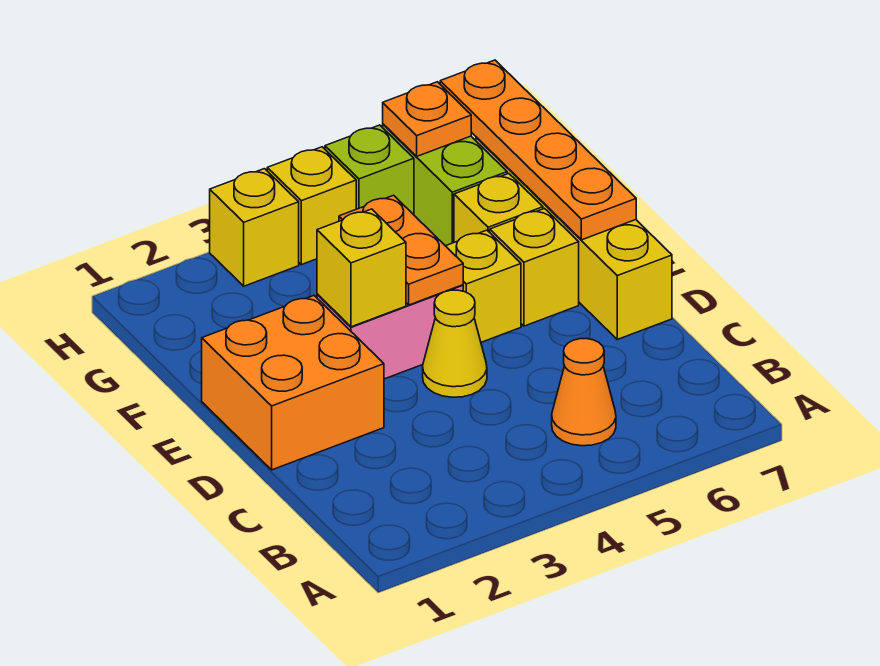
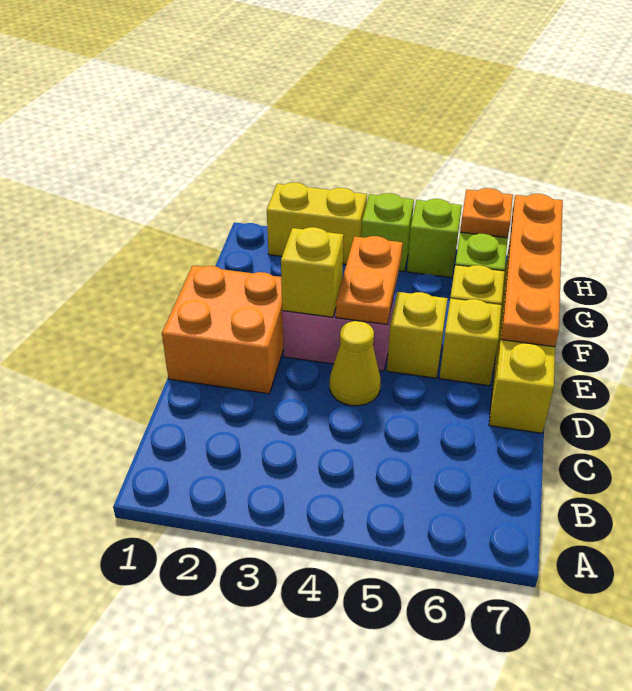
orange 1x1 cone [552,339,616,446] -> none
yellow 1x1 brick [210,169,299,286] -> yellow 1x2 brick [267,183,367,264]
yellow 1x1 brick [267,147,356,265] -> lime 1x1 brick [361,193,414,272]

